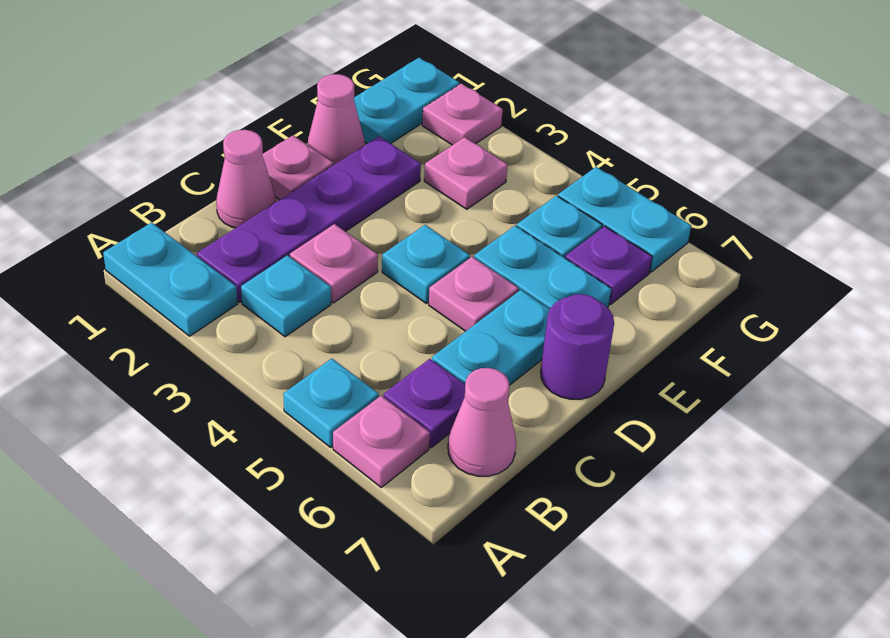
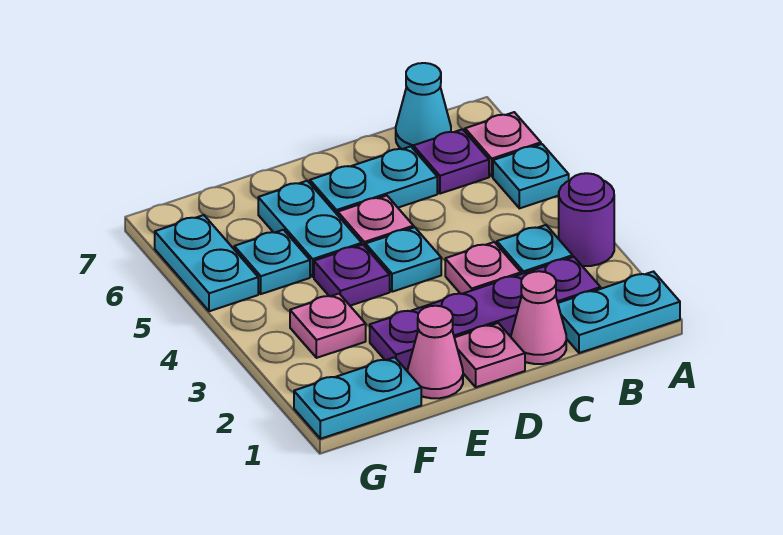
cyan 1x2 plate [103,222,238,336] -> cyan 1x2 plate turned to [558,272,680,353]
pink 1x1 cone [448,368,516,476] -> cyan 1x1 cone [396,63,451,149]
purple 1x1 round brick [541,294,614,399] -> purple 1x1 round brick moved to [559,173,614,266]
purple 1x1 plate [565,226,652,304] -> purple 1x1 plate moved to [314,245,390,306]
pink 1x1 plate [422,84,503,145] -> none

